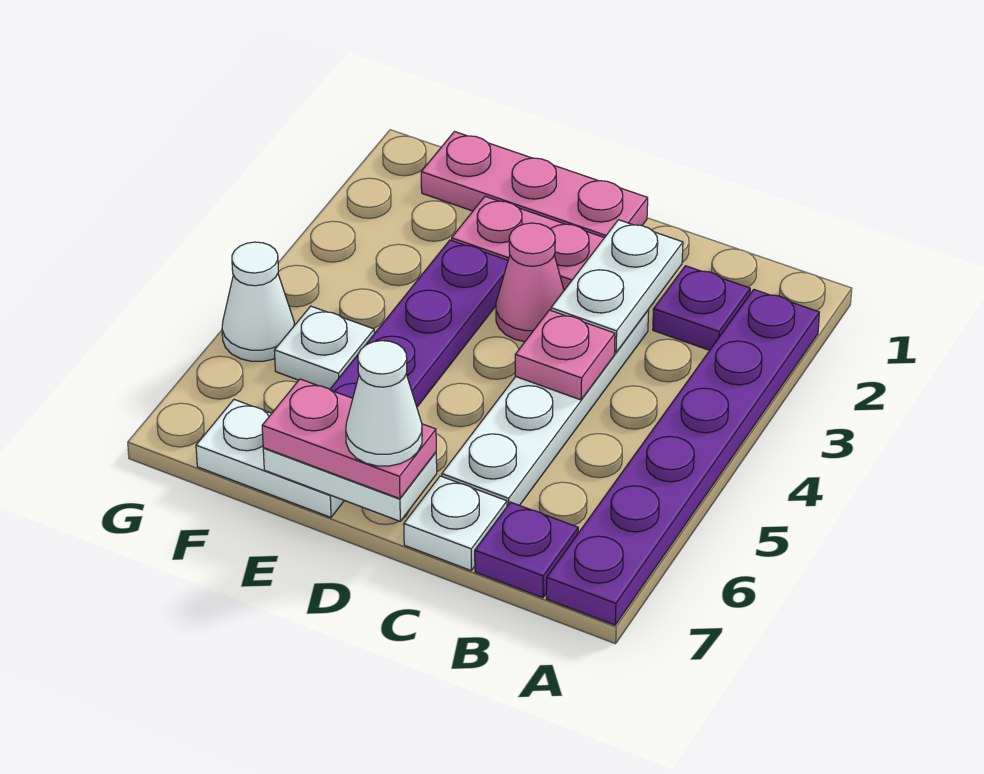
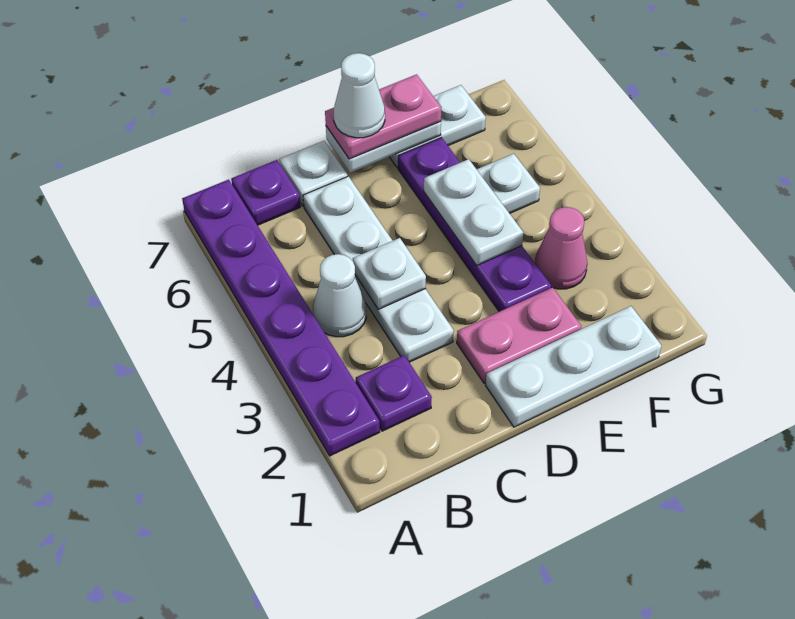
white 1x2 plate [551,220,683,353] -> white 1x2 plate moved to [424,159,524,265]
pink 1x1 plate [515,310,615,400] -> white 1x1 plate [353,238,426,309]
pink 1x3 plate [421,132,648,238] -> white 1x3 plate [485,306,662,427]
pink 1x1 cone [496,223,564,342] -> pink 1x1 cone moved to [535,207,587,289]
white 1x1 cone [222,242,295,361] -> white 1x1 cone moved to [313,254,366,337]

